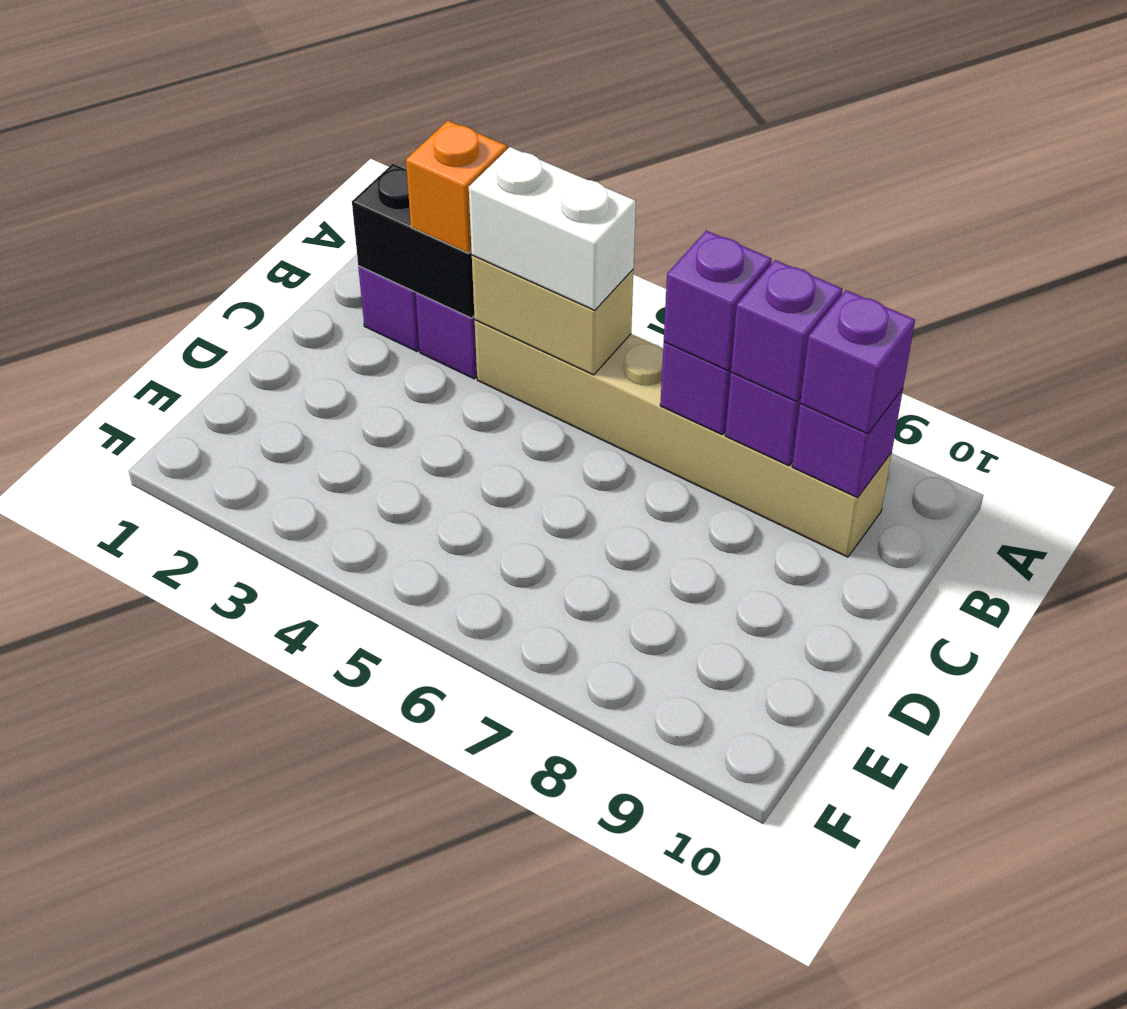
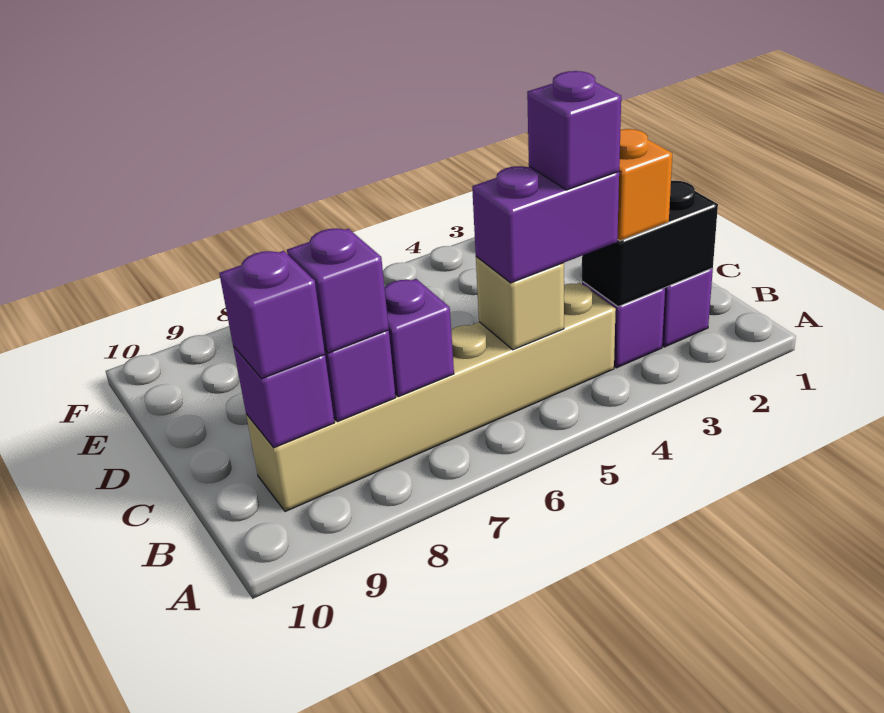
tan 1x2 brick [472,255,633,375] -> tan 1x1 brick [476,257,564,350]
white 1x2 brick [469,147,636,310] -> purple 1x2 brick [472,166,619,283]
purple 1x1 brick [664,231,772,370] -> purple 1x1 brick moved to [527,71,621,190]

